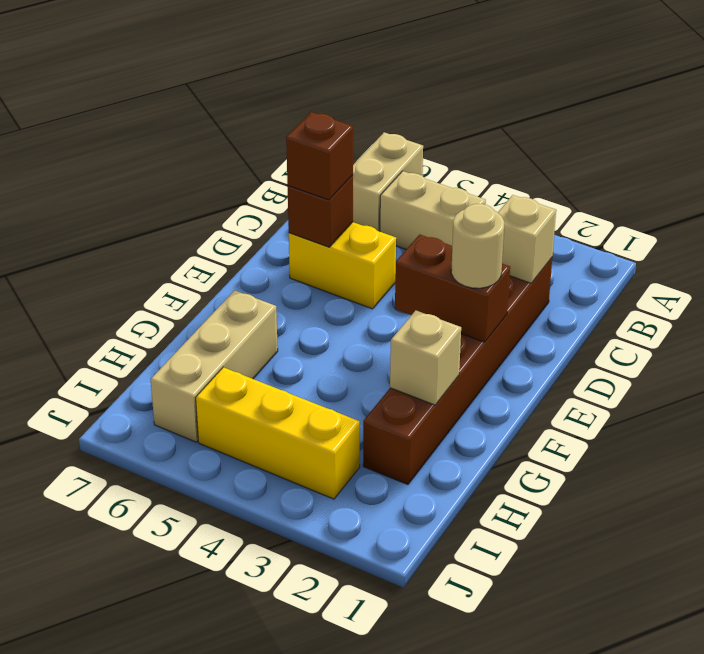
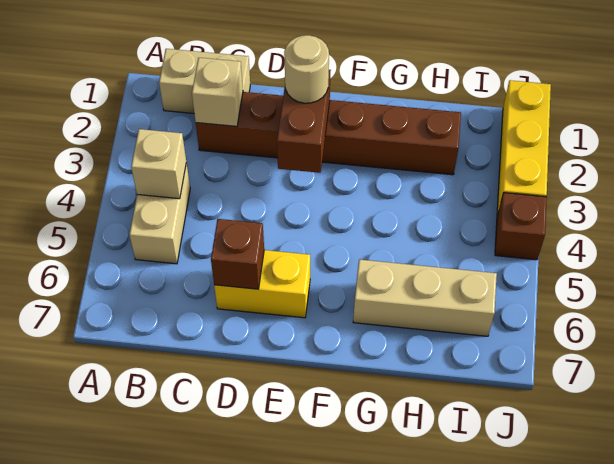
tan 1x2 brick [353,132,423,232] -> tan 1x2 brick moved to [159,49,250,113]
yellow 1x2 brick [289,222,396,309] -> yellow 1x2 brick turned to [214,250,310,318]
brown 1x1 brick [286,112,353,200] -> brown 1x1 brick moved to [495,193,547,260]
tan 1x1 brick [390,310,461,405] -> tan 1x1 brick moved to [131,129,186,199]
yellow 1x3 brick [196,367,360,499] -> yellow 1x3 brick moved to [497,80,551,216]

